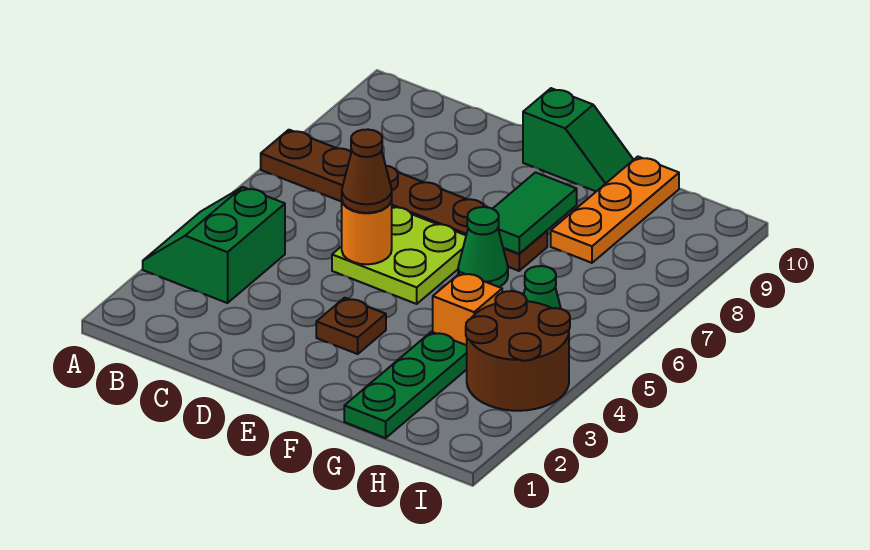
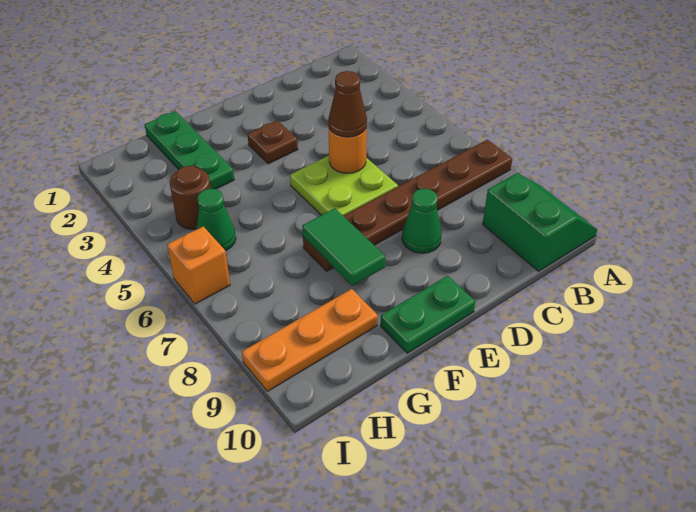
green 2x2 slope [143,187,285,303] -> green 2x2 slope moved to [483,173,597,271]
green 1x2 slope [523,88,633,191] -> green 1x2 plate [380,276,475,353]
green 1x1 cone [458,207,508,287] -> green 1x1 cone moved to [402,189,442,253]
orange 1x1 brick [433,272,502,345] -> orange 1x1 brick moved to [167,226,230,304]
orange 1x3 plate [551,157,679,263] -> orange 1x3 plate turned to [242,289,378,391]
brown 2x2 round brick [466,291,570,411] -> brown 1x1 round brick [170,166,211,229]

